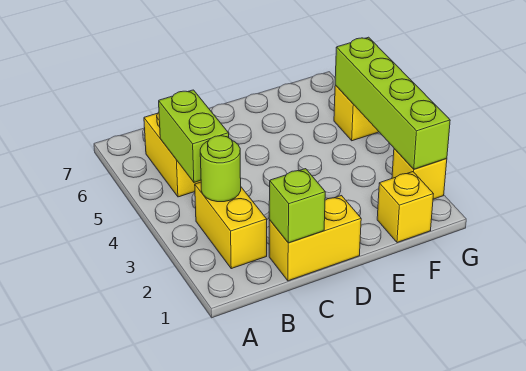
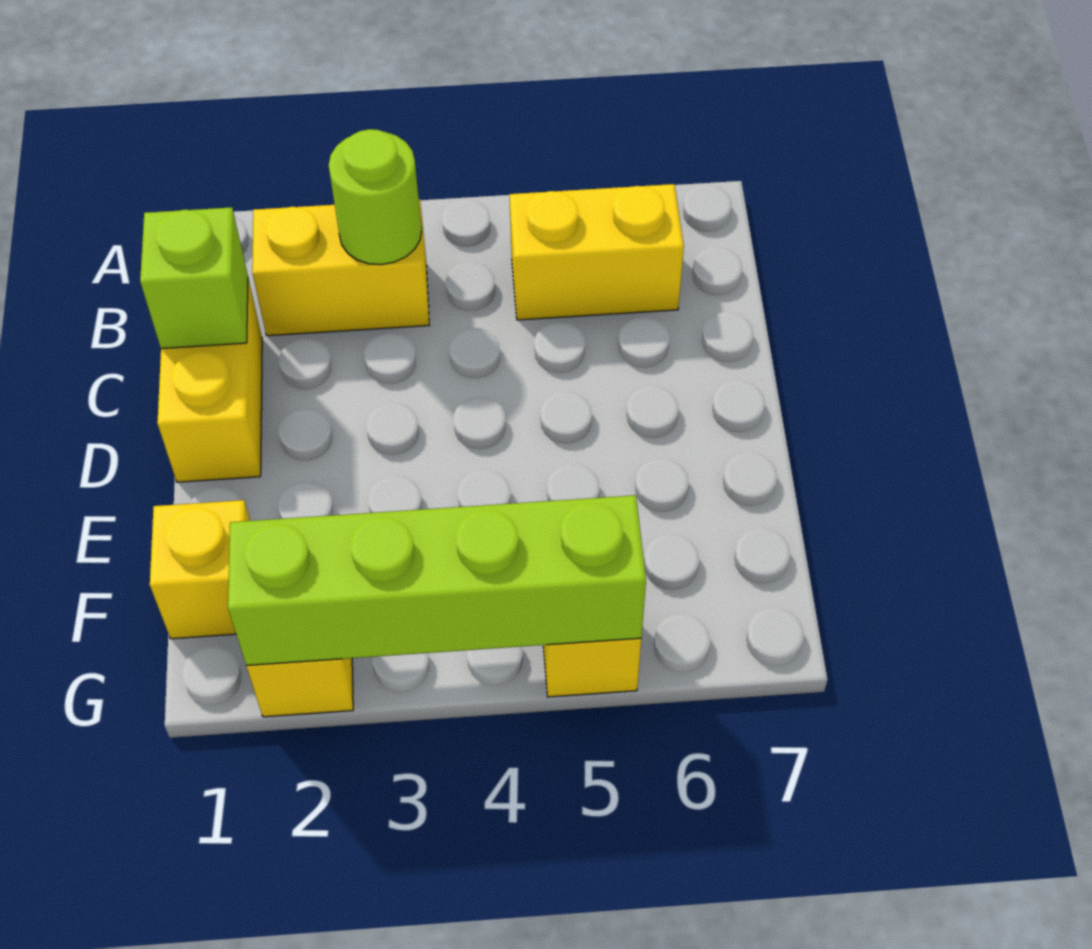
lime 1x2 brick [159,90,229,182] -> none

